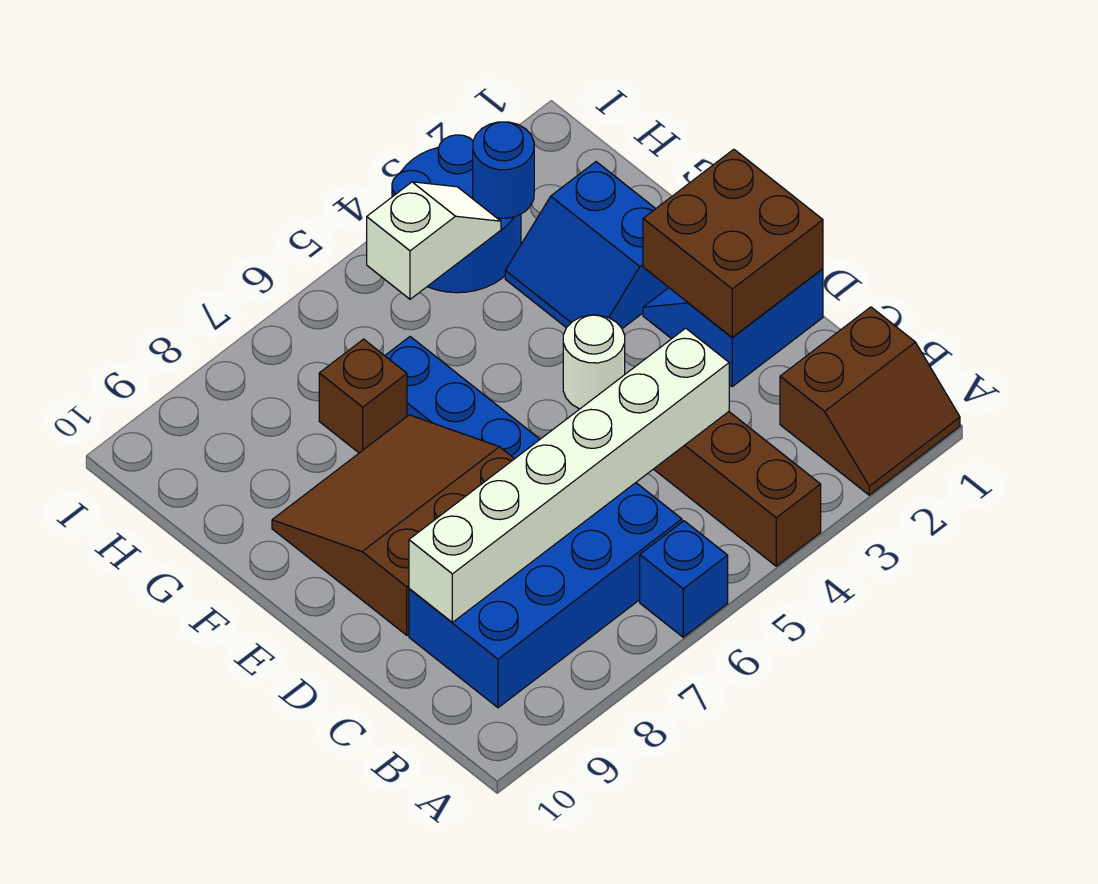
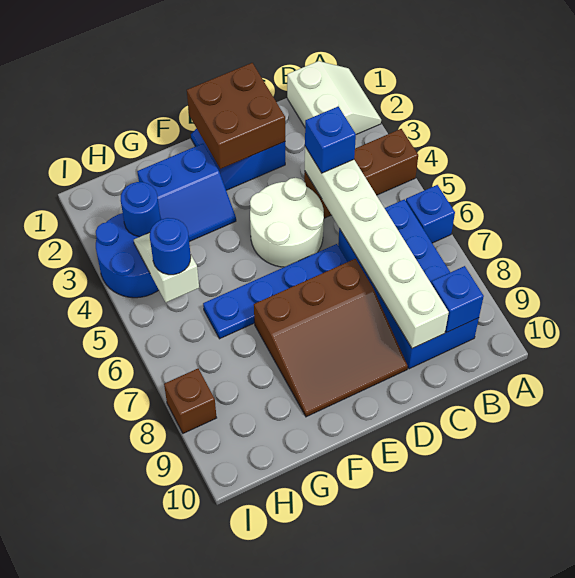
brown 2x2 slope [780,307,960,495] -> white 2x2 slope [287,61,381,134]
none -> blue 1x1 brick [431,266,484,332]
none -> blue 1x1 brick [305,106,356,173]
brown 3x3 slope [272,415,514,635] -> brown 3x3 slope turned to [254,259,408,417]
white 1x1 round brick [563,315,625,409] -> white 2x2 round brick [250,178,324,267]
brown 1x1 brick [319,339,407,453] -> brown 1x1 brick moved to [164,369,217,433]
none -> blue 1x1 round brick [150,218,191,275]

